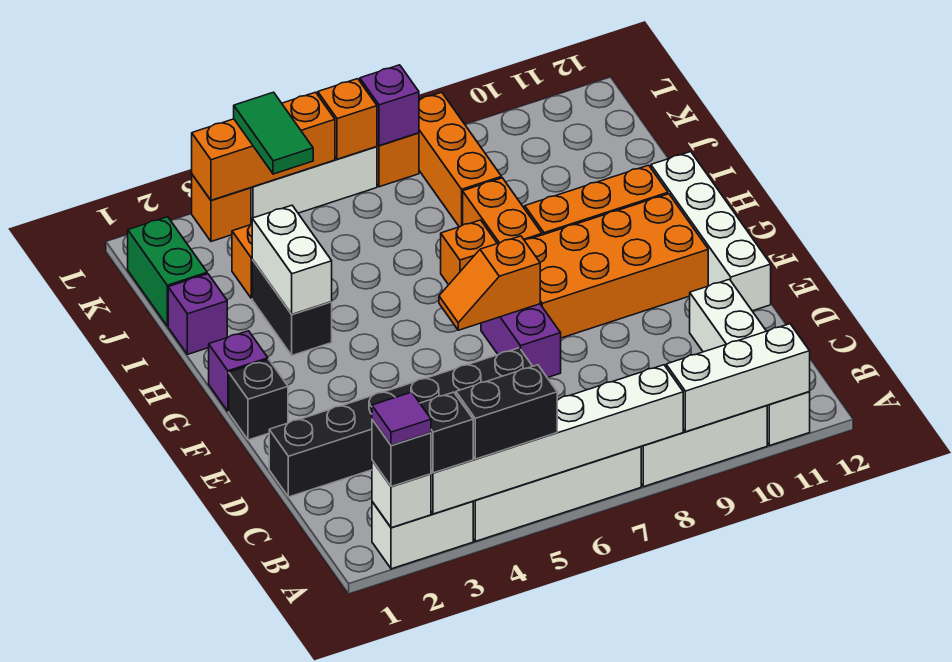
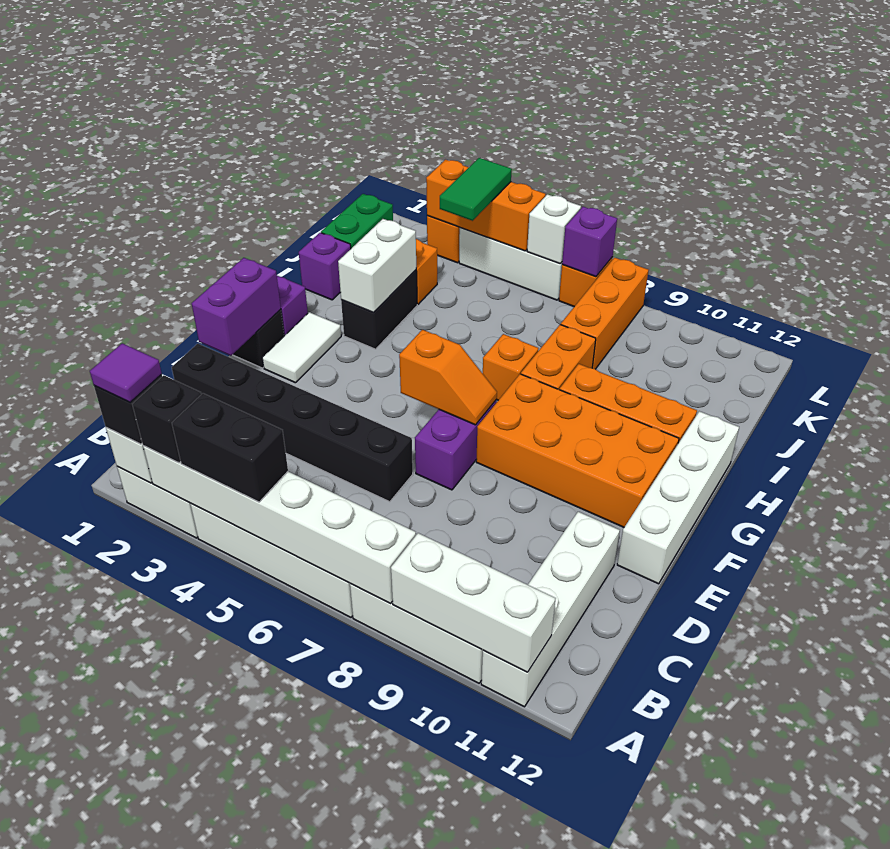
none -> purple 1x2 brick [192,258,281,356]
none -> white 1x2 tile [262,312,341,383]
orange 1x2 slope [439,236,540,330] -> orange 1x2 slope turned to [399,330,497,425]
orange 1x1 brick [318,79,377,159] -> white 1x1 brick [527,194,581,264]

